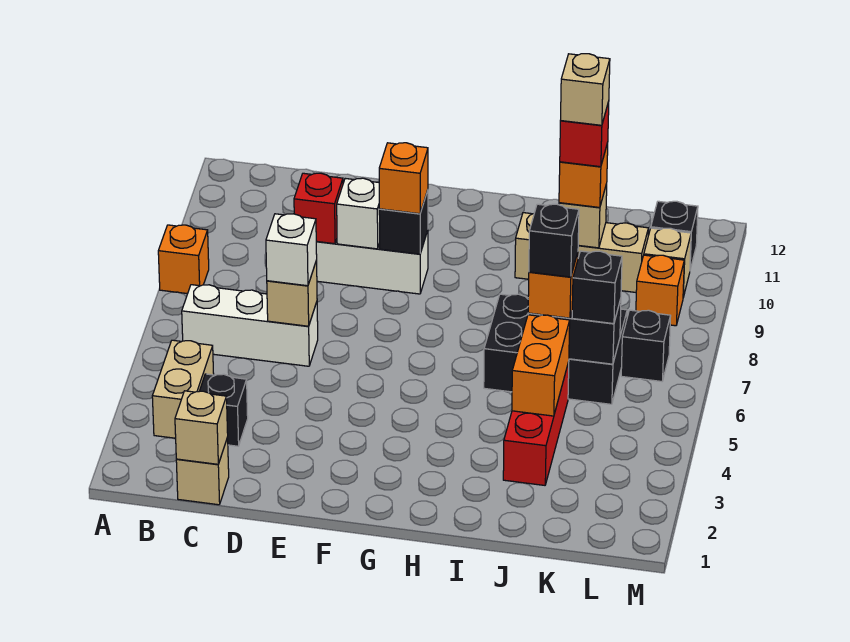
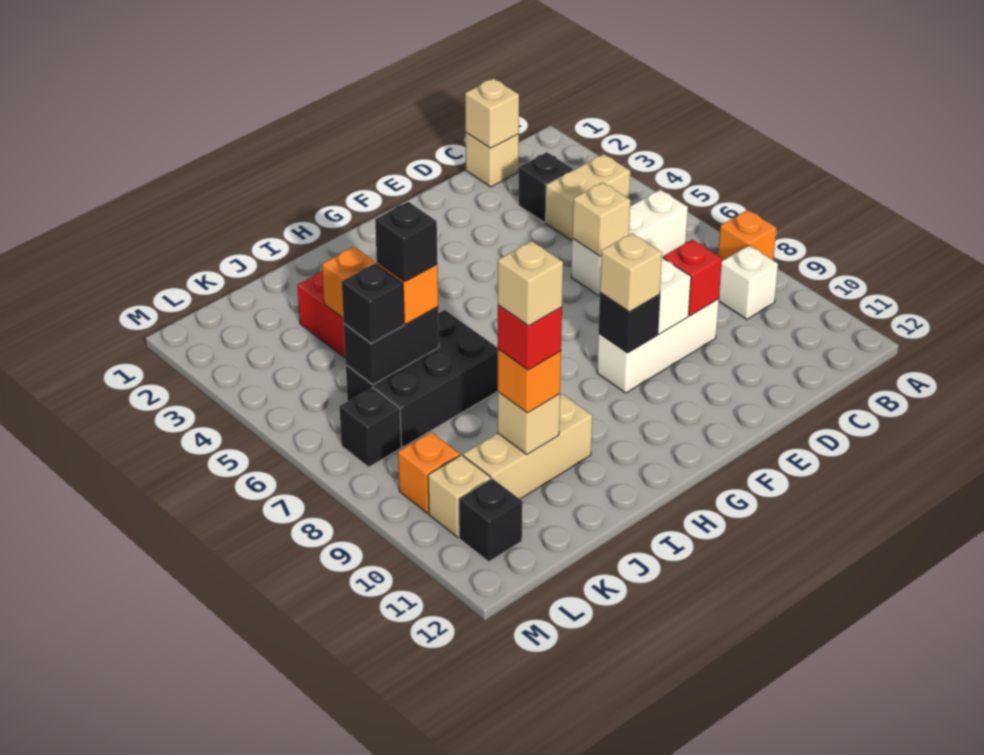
tan 1x2 brick [152,340,214,438] -> tan 1x2 brick turned to [546,154,630,241]
white 1x1 brick [266,214,317,286] -> white 1x1 brick moved to [719,246,778,319]
orange 1x1 brick [379,143,428,214] -> tan 1x1 brick [600,233,662,312]

